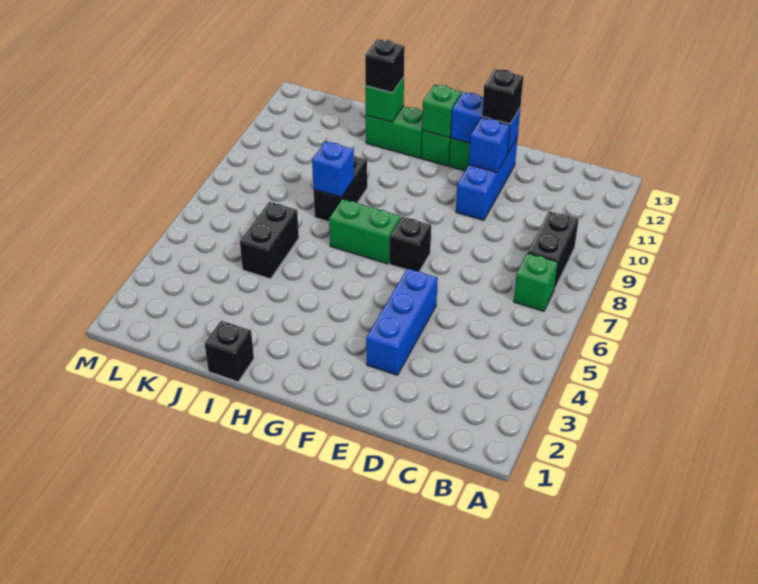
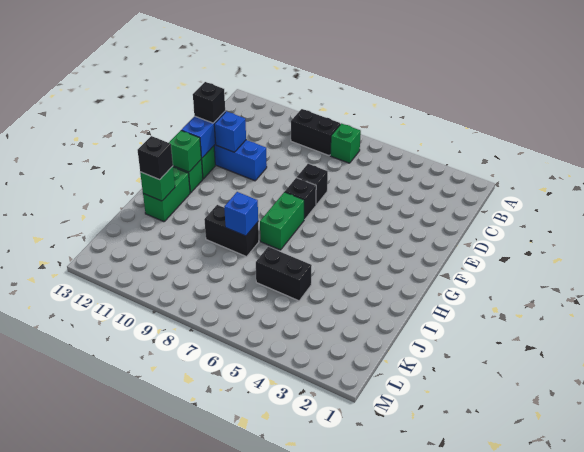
blue 1x3 brick [366,268,438,375] -> none
black 1x1 brick [205,321,254,382] -> black 1x1 brick moved to [297,164,328,205]

